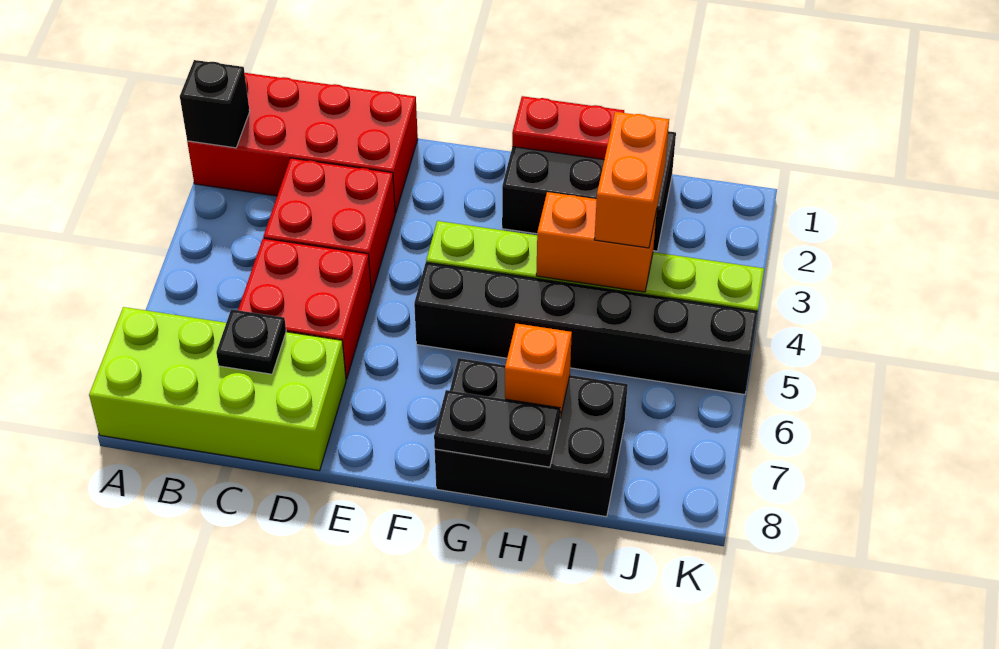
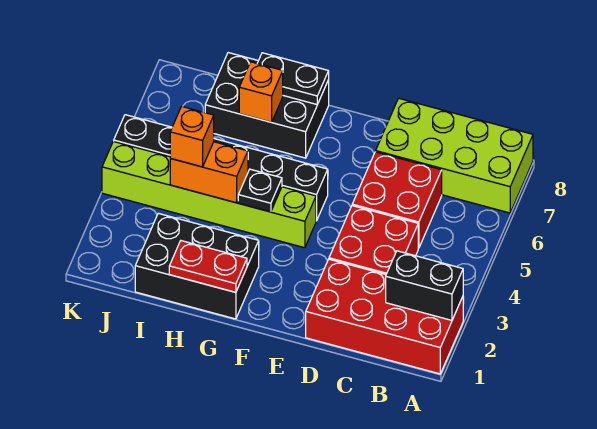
black 1x1 brick [180,60,250,148] -> black 1x2 brick [386,251,463,320]
black 1x1 plate [216,309,286,374] -> black 1x1 plate moved to [238,169,282,212]
orange 1x2 brick [594,112,669,248] -> orange 1x1 brick [170,106,214,167]

